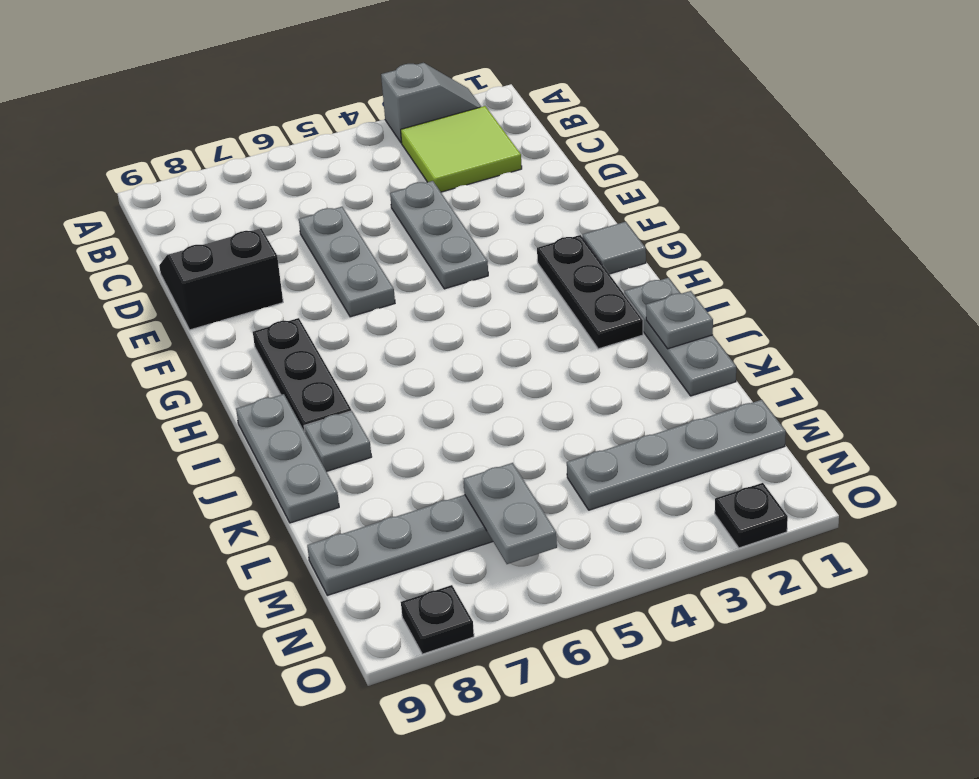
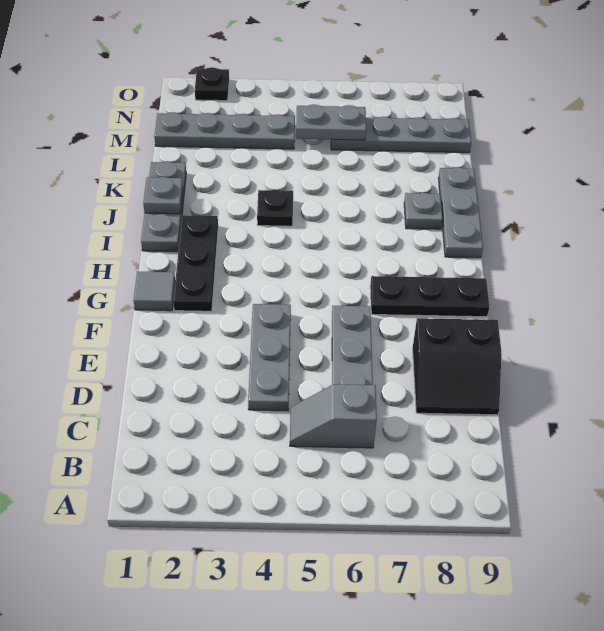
grey 1x2 slope [381,63,481,143] -> grey 1x2 slope moved to [290,384,377,448]
lime 2x2 tile [401,106,522,192] -> none
black 1x3 plate [253,318,351,431] -> black 1x3 plate turned to [370,276,489,317]
grey 1x2 plate [464,463,557,564] -> grey 1x2 plate turned to [296,104,366,140]
black 1x1 plate [401,585,474,654] -> black 1x1 plate moved to [257,190,293,226]

